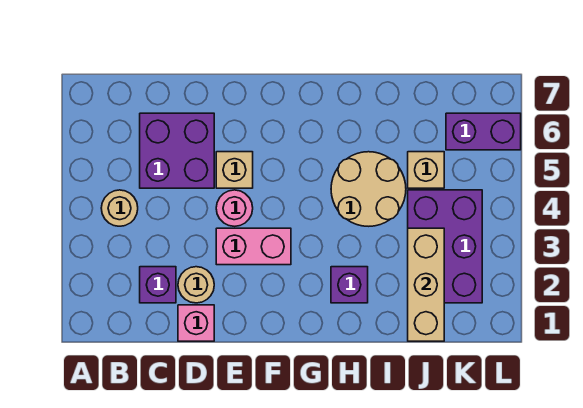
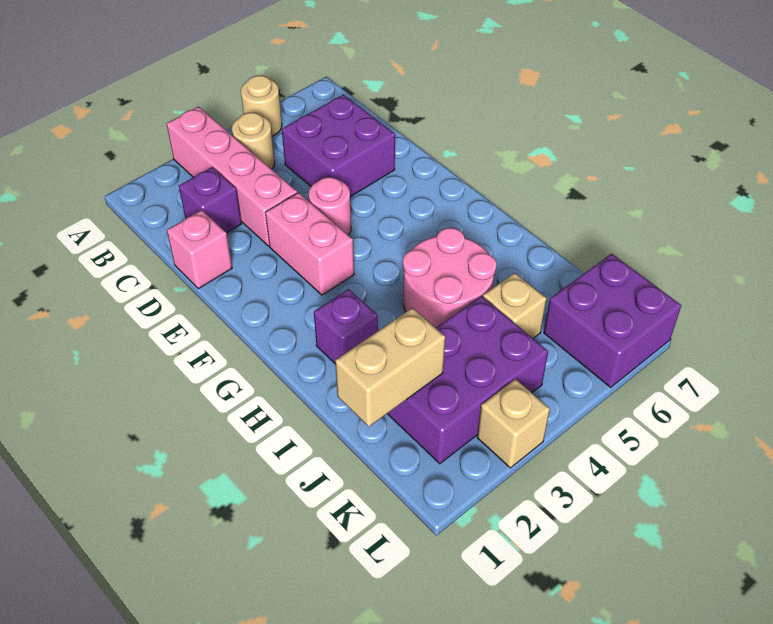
none -> pink 1x4 brick [167,107,297,246]
tan 1x1 round brick [178,267,214,303] -> tan 1x1 round brick moved to [241,76,282,136]
tan 1x1 brick [216,152,253,188] -> tan 1x1 brick moved to [477,379,550,468]
tan 2x2 round brick [331,152,406,226] -> pink 2x2 round brick [403,228,496,328]
tan 1x3 brick [408,228,444,341] -> tan 1x2 brick [335,308,445,427]
purple 1x2 brick [446,113,521,150] -> purple 2x2 brick [544,254,681,387]

